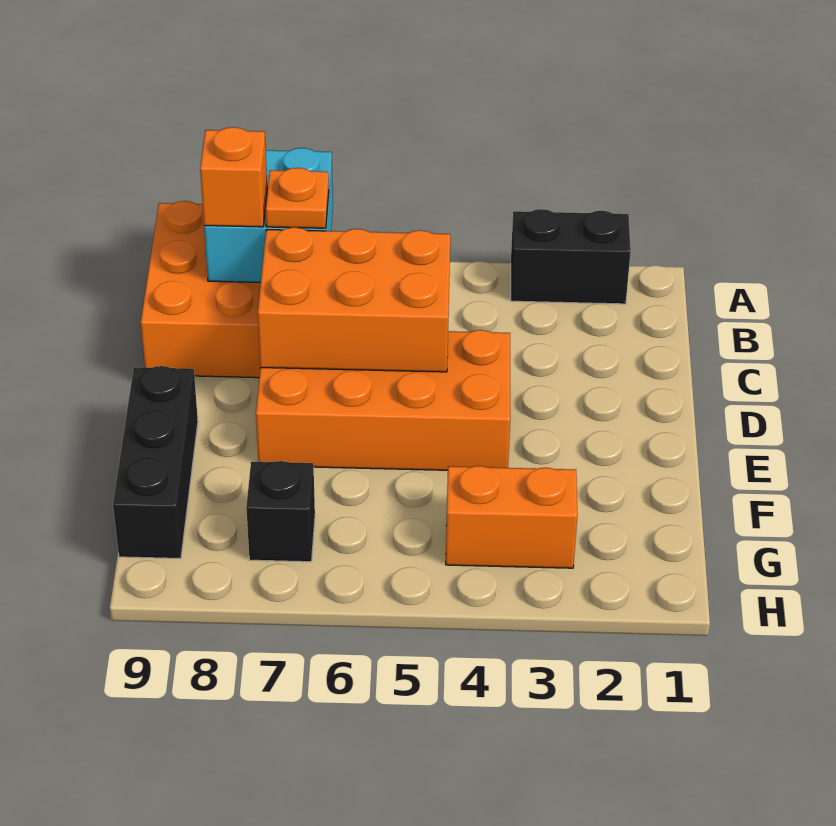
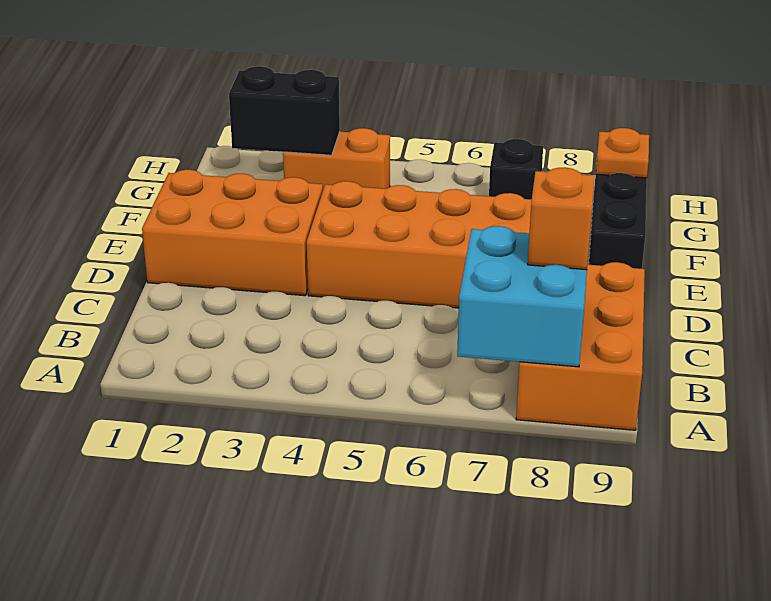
black 1x2 brick [511,209,631,304] -> black 1x2 brick moved to [229,66,340,155]
orange 1x1 plate [266,168,329,228] -> orange 1x1 plate moved to [596,128,649,178]
orange 2x3 brick [258,227,450,372] -> orange 2x3 brick moved to [142,170,323,296]

